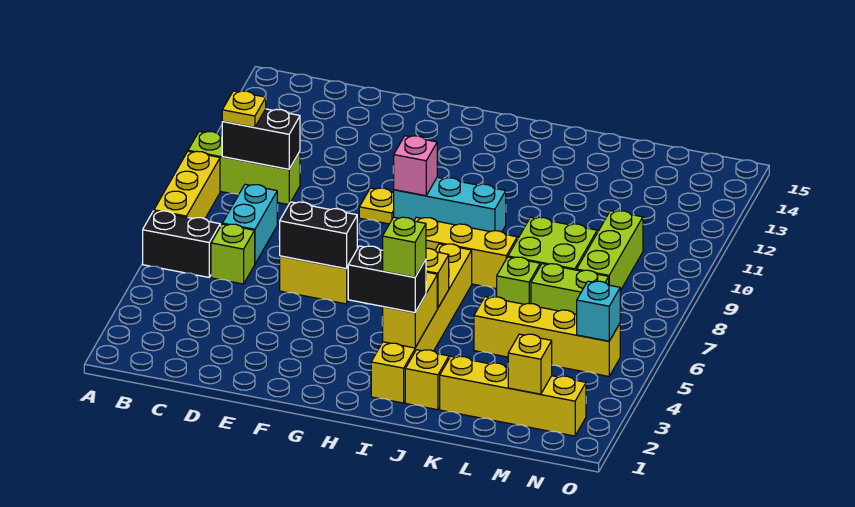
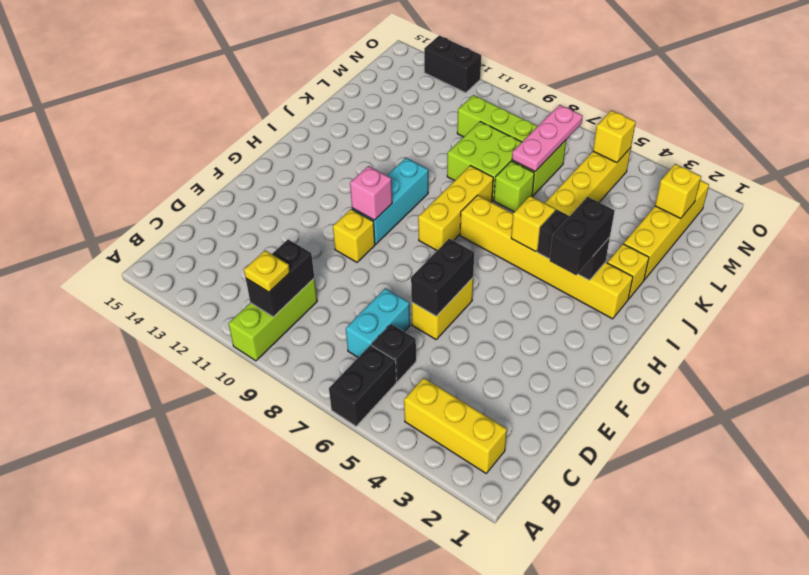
yellow 1x3 brick [154,151,220,219] -> yellow 1x3 brick moved to [404,378,507,473]
lime 1x1 brick [211,224,255,284] -> black 1x1 brick [371,324,416,382]
cyan 1x2 brick [222,184,277,264] -> cyan 1x2 brick turned to [346,288,410,357]
yellow 1x1 plate [359,188,394,224] -> yellow 1x1 brick [333,209,375,262]
yellow 1x2 brick [382,272,437,348] -> black 1x2 brick [537,210,610,280]
lime 1x1 brick [383,217,426,277] -> none
none -> pink 1x3 plate [512,105,583,171]
cyan 1x1 brick [577,281,620,341] -> yellow 1x1 brick [593,110,636,163]
none -> black 1x2 brick [424,36,481,93]

